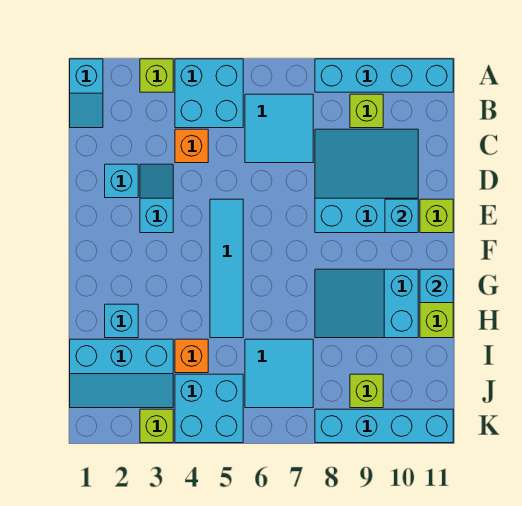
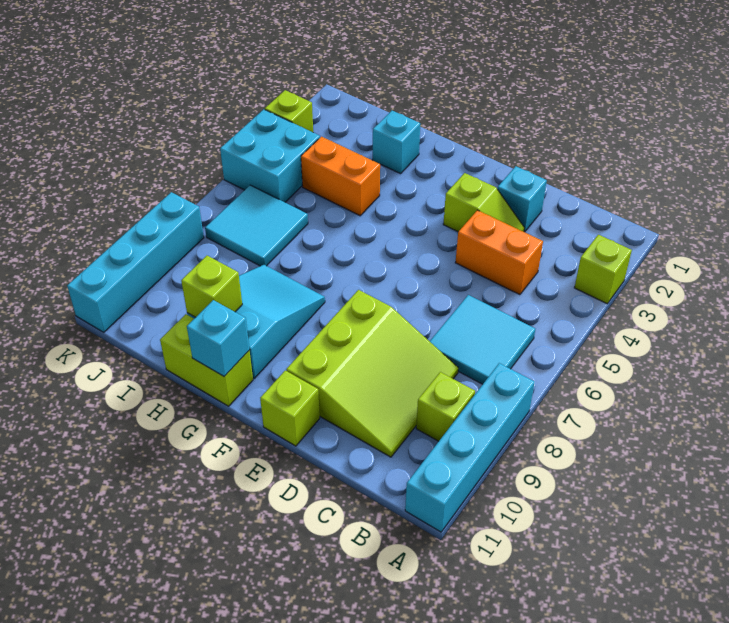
cyan 1x2 slope [70,59,103,128] -> none
cyan 2x2 brick [175,59,243,128] -> none
orange 1x1 brick [175,129,208,163] -> orange 1x2 brick [455,210,543,295]
cyan 3x3 slope [315,129,418,233] -> lime 3x3 slope [286,290,458,457]
cyan 1x2 slope [140,164,173,233] -> lime 1x2 slope [443,173,524,232]
cyan 1x4 tile [210,199,243,338] -> none
cyan 1x1 brick [385,199,418,233] -> none
cyan 2x3 slope [70,339,173,408] -> none
orange 1x1 brick [175,339,208,373] -> orange 1x2 brick [301,137,380,216]
lime 1x1 brick [350,374,383,408] -> lime 1x1 brick moved to [181,256,242,317]

